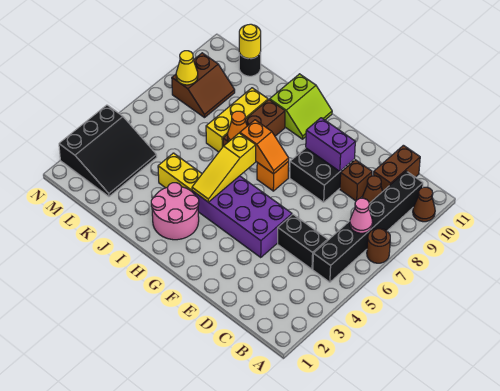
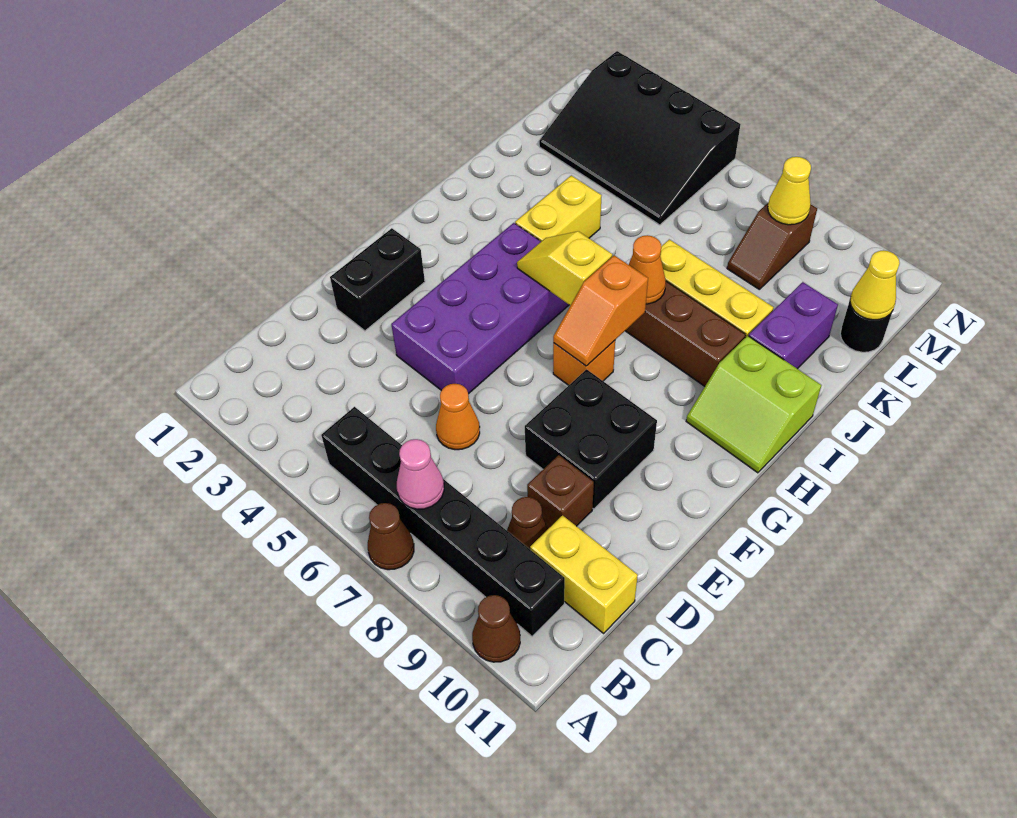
brown 1x1 round brick [367,228,390,263] -> brown 1x1 cone [368,503,414,570]
black 1x2 brick [278,215,328,269] -> black 1x2 brick moved to [330,228,425,331]
brown 1x2 brick [373,145,420,191] -> yellow 1x2 brick [530,515,638,633]
none -> orange 1x1 cone [436,384,480,450]
purple 1x2 brick [306,118,355,171] -> purple 1x2 brick moved to [749,282,838,369]
pink 2x2 round brick [151,183,199,240] -> none
yellow 1x3 slope [192,133,256,202] -> yellow 1x2 slope [517,231,612,306]
black 3x3 slope [59,105,157,197] -> black 3x4 slope [539,51,741,225]
brown 2x2 slope [172,53,235,118] -> brown 1x2 slope [727,202,817,289]
yellow 1x1 round brick [239,24,261,59] -> yellow 1x1 cone [850,250,900,320]

